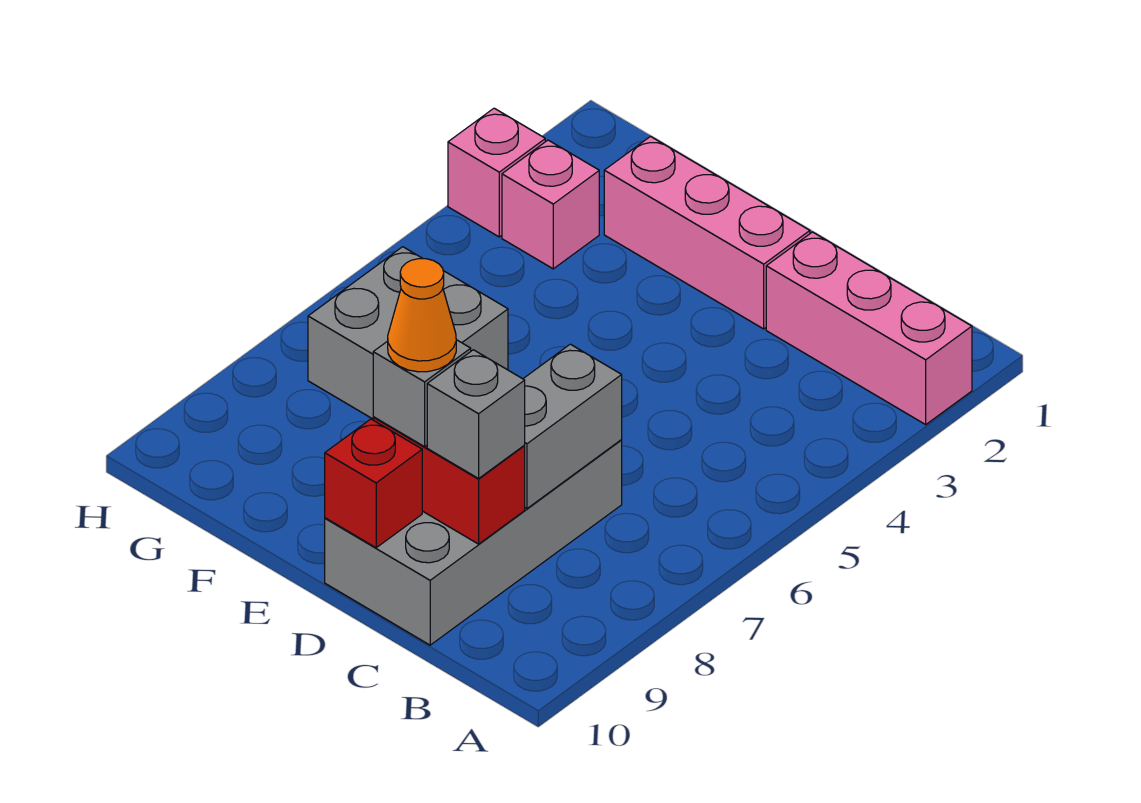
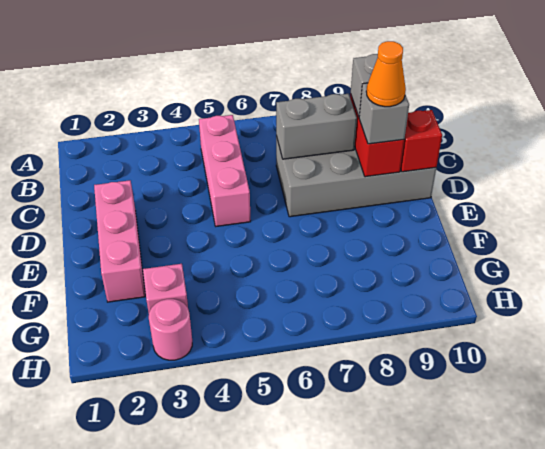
pink 1x3 brick [766,232,972,424] -> pink 1x3 brick moved to [199,115,251,226]
grey 2x2 brick [308,247,508,419] -> none
pink 1x1 brick [448,108,545,237] -> pink 1x1 round brick [149,299,192,360]

